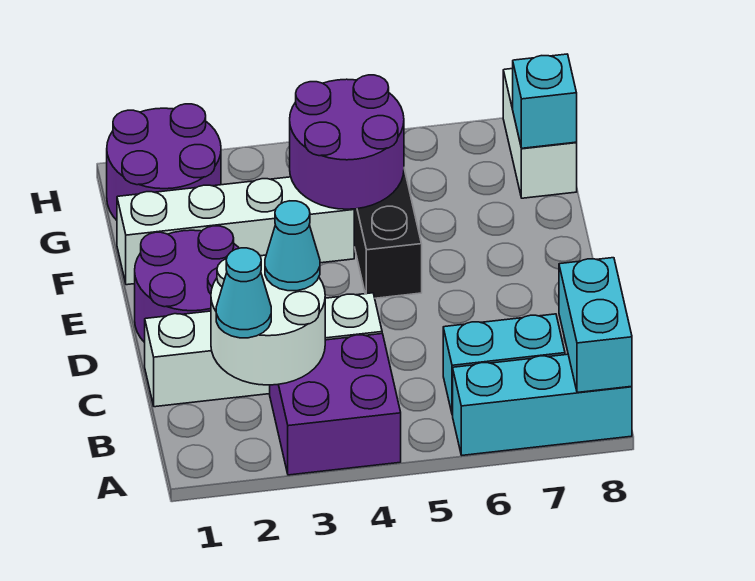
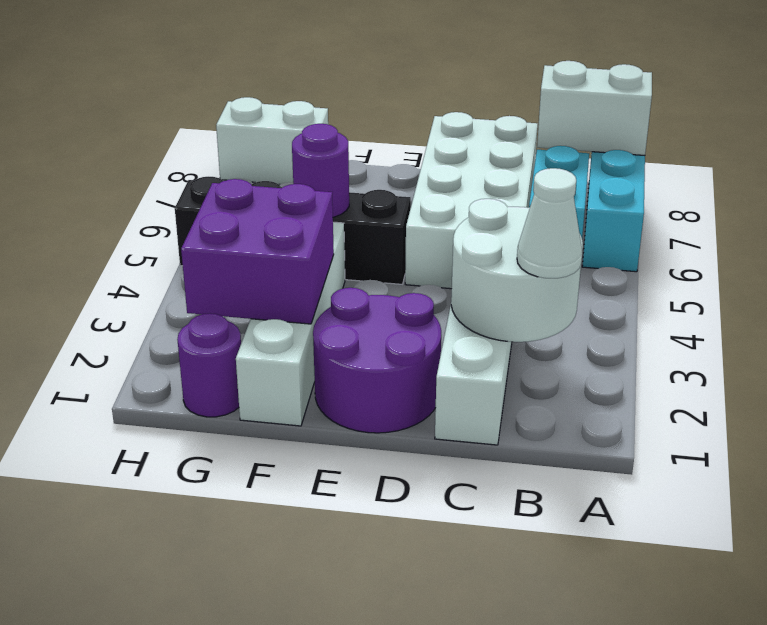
purple 2x2 brick [270,334,401,475] -> purple 2x2 brick moved to [181,179,334,324]
cyan 1x2 brick [559,258,632,393] -> white 1x2 brick [537,61,652,155]
cyan 1x1 cone [216,248,271,338] -> white 1x1 cone [517,168,582,278]
cyan 1x1 cone [265,201,320,291] -> none
none -> white 2x4 brick [405,112,538,289]
purple 2x2 round brick [290,75,404,209] -> purple 1x1 round brick [292,124,349,217]
purple 2x2 round brick [107,104,221,220] -> purple 1x1 round brick [177,313,241,417]
cyan 1x1 brick [513,54,577,148] -> none

